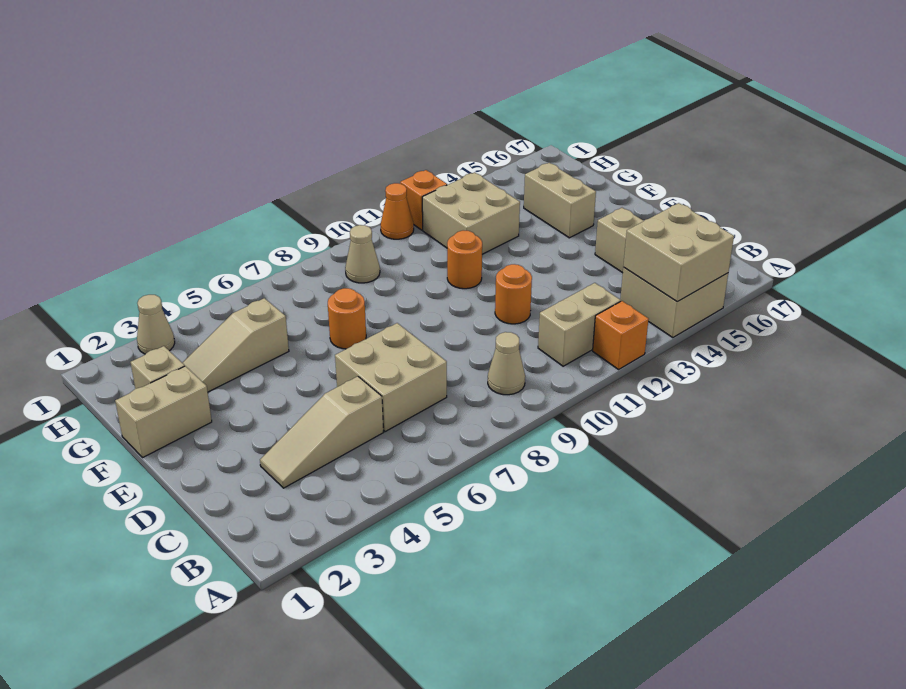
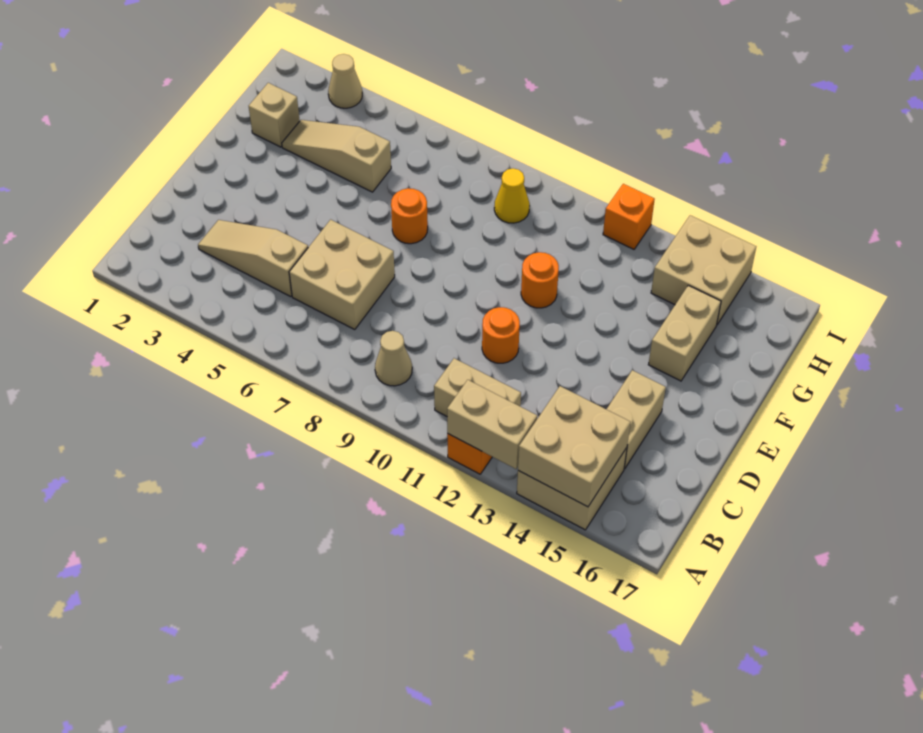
tan 1x2 brick [115,366,212,457] -> tan 1x2 brick moved to [447,380,537,469]
tan 2x2 brick [422,172,520,254] -> tan 2x2 brick moved to [651,215,756,324]
tan 1x1 cone [345,225,380,283] -> yellow 1x1 cone [494,168,530,223]
orange 1x1 cone [380,183,414,239] -> none

